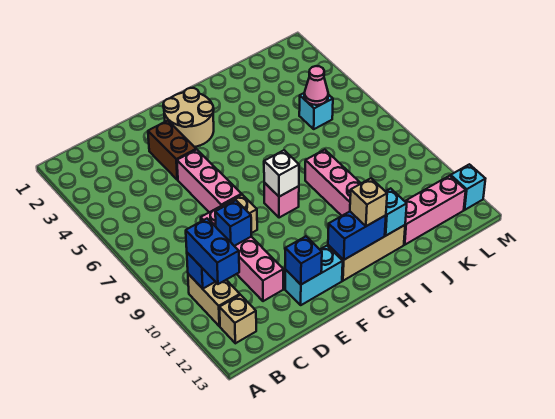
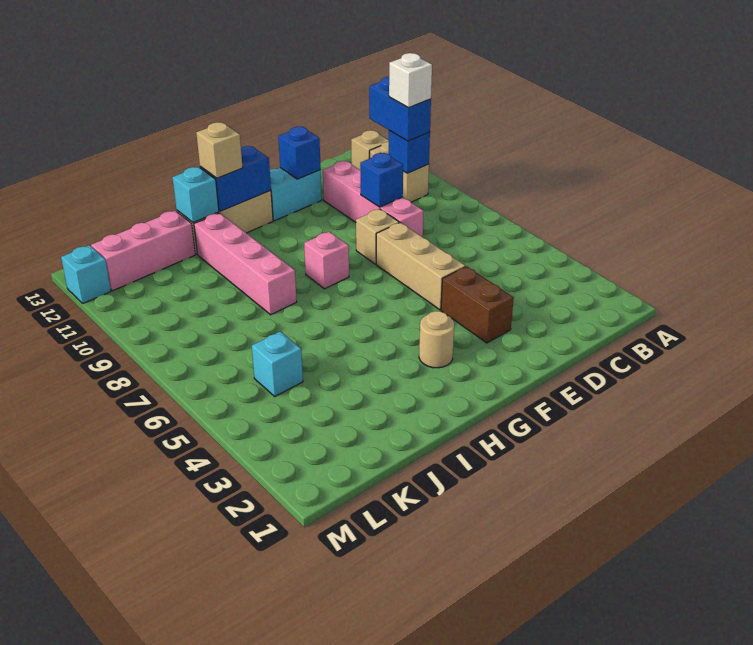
pink 1x3 brick [177,149,242,212] -> tan 1x3 brick [376,223,465,310]
tan 2x2 round brick [163,88,214,147] -> tan 1x1 round brick [419,311,455,368]
white 1x1 brick [264,150,299,197] -> white 1x1 brick moved to [389,53,432,108]
pink 1x1 cone [304,66,328,105] -> none

